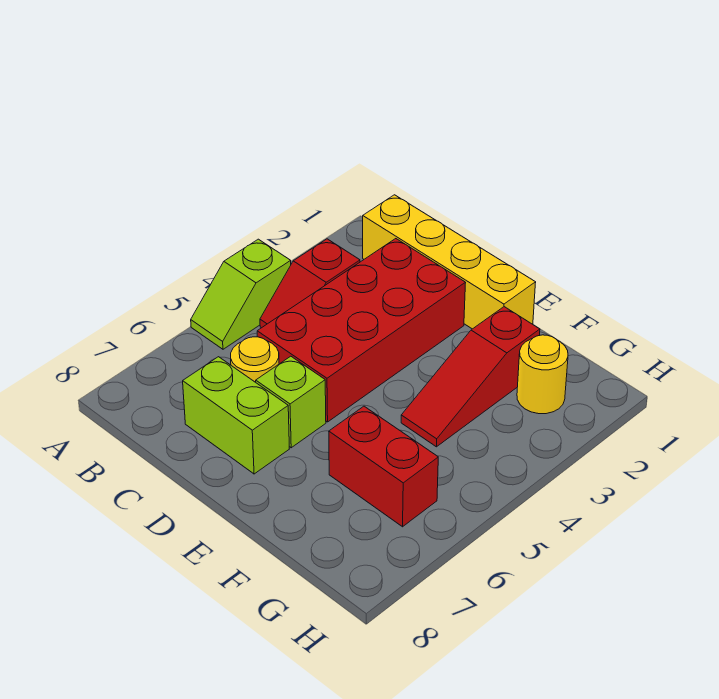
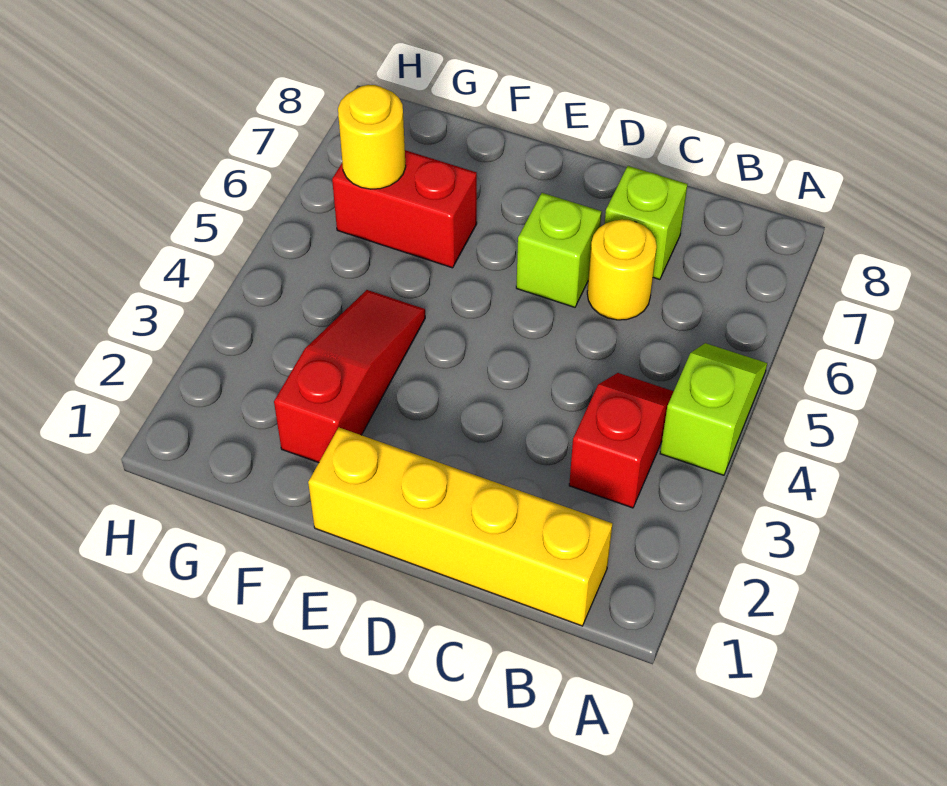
red 2x4 brick [257,239,466,422] -> none
lime 1x2 brick [183,357,289,474] -> lime 1x1 brick [605,166,687,280]
yellow 1x1 round brick [517,335,568,414] -> yellow 1x1 round brick moved to [338,85,406,189]

